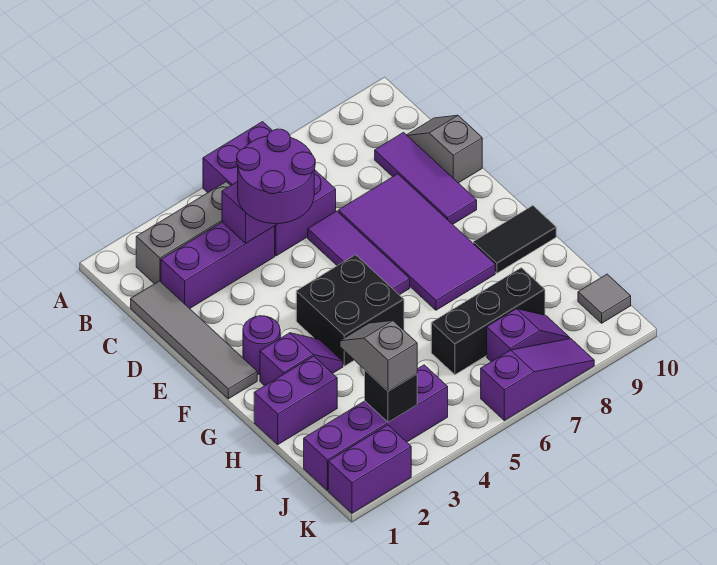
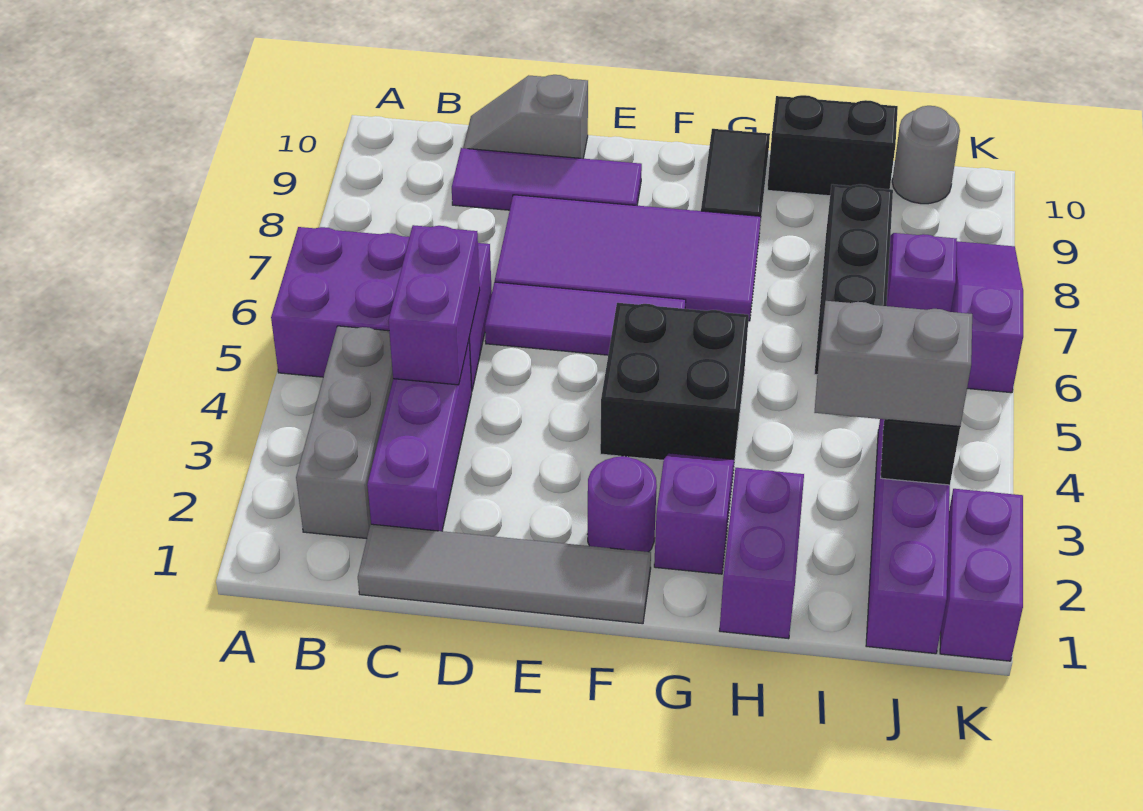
purple 2x2 round brick [237,129,315,224] -> none
none -> black 1x2 brick [767,95,898,196]
grey 1x2 slope [340,321,417,391] -> grey 1x2 brick [814,301,972,426]
grey 1x1 tile [578,274,631,323] -> grey 1x1 round brick [892,106,960,204]

